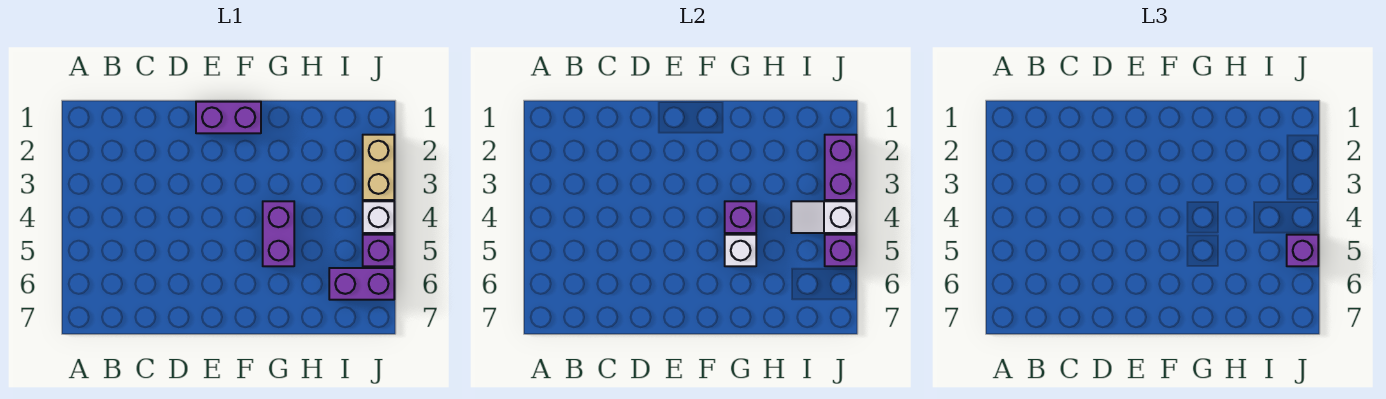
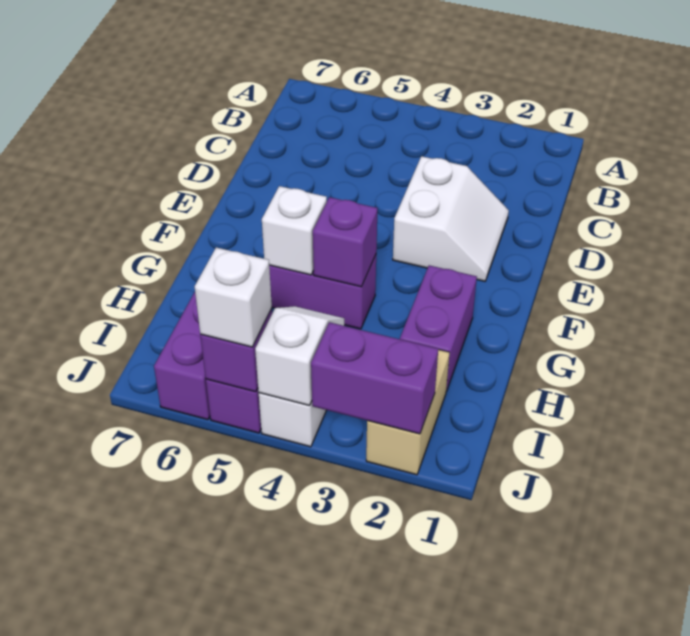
none -> white 2x2 slope [393,156,509,281]
purple 1x2 brick [196,102,261,133] -> purple 1x2 brick moved to [400,265,477,391]
tan 1x2 brick [363,135,394,200] -> tan 1x2 brick turned to [366,350,450,475]
purple 1x1 brick [1287,235,1318,266] -> white 1x1 brick [195,247,272,347]

